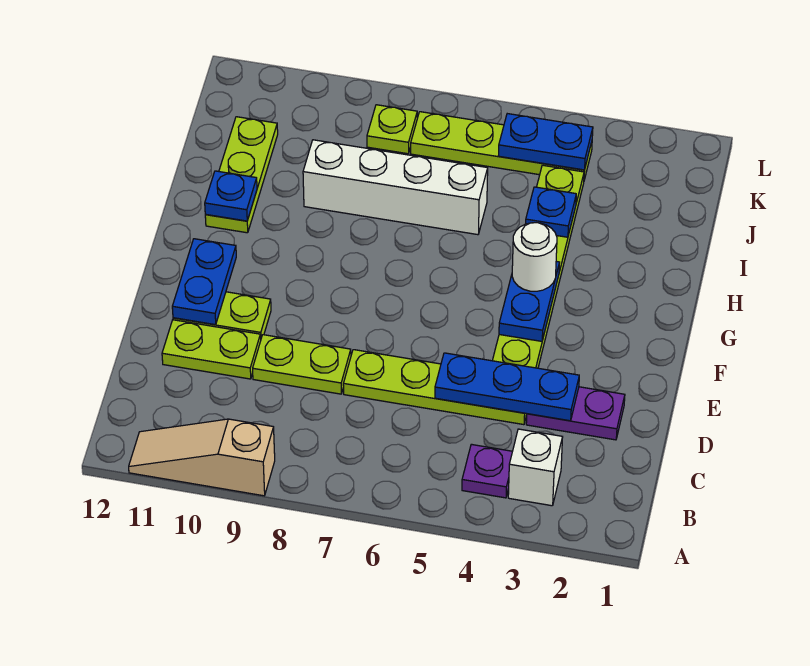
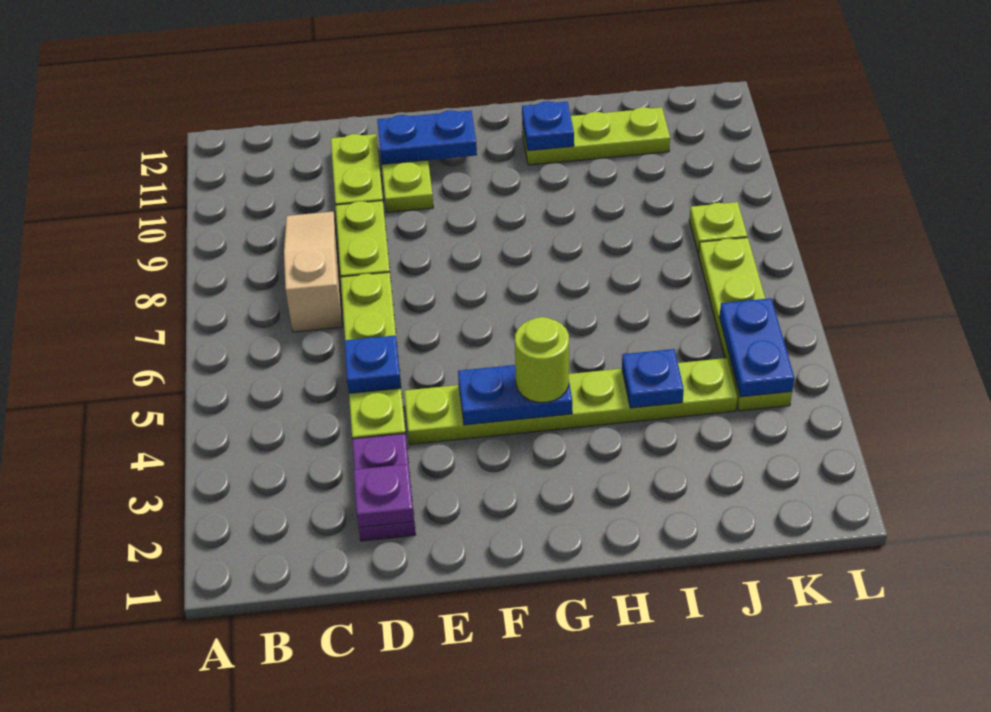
tan 1x3 slope [129,419,275,496] -> tan 1x3 slope moved to [284,211,342,332]
white 1x1 brick [508,429,563,506] -> none
purple 1x1 plate [462,444,512,498] -> purple 1x1 plate moved to [354,464,414,527]
blue 1x3 plate [435,353,579,421] -> blue 1x1 plate [344,335,401,393]
white 1x1 round brick [512,223,557,291] -> lime 1x1 round brick [515,317,569,402]
white 1x4 brick [303,140,488,235] -> none

